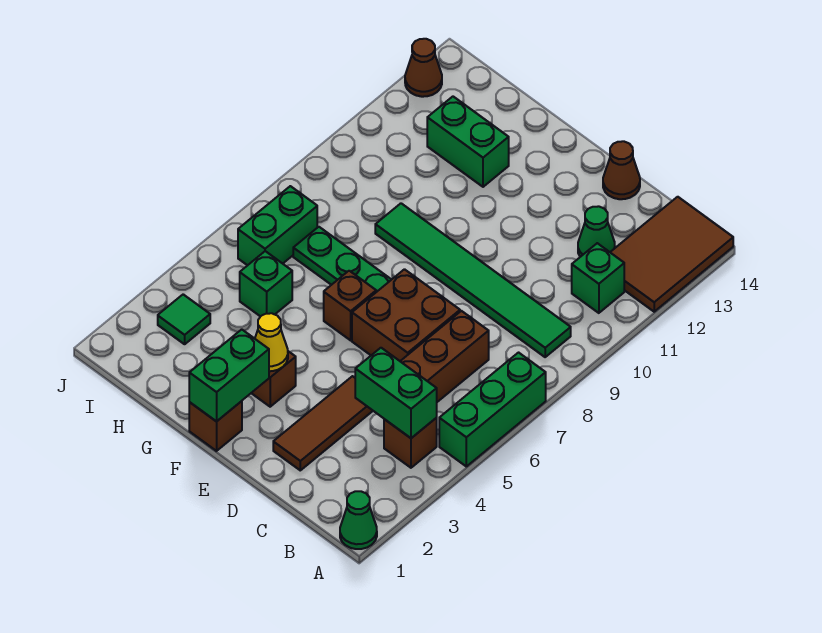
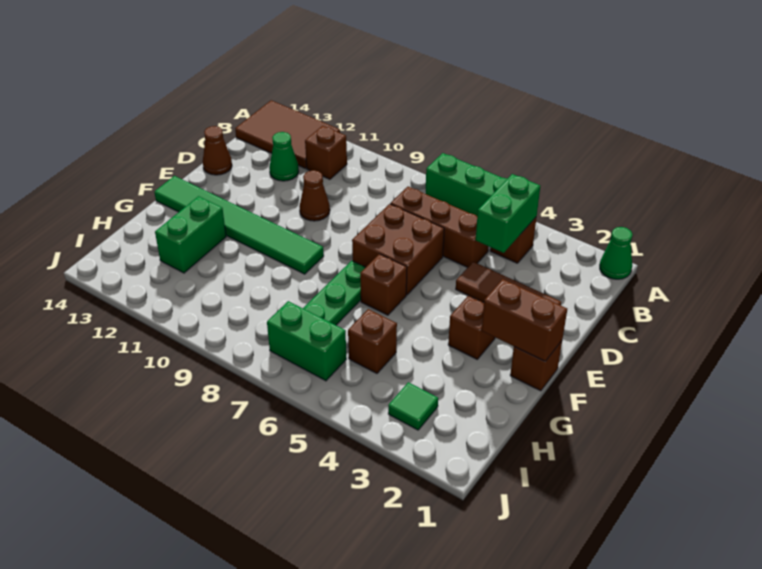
green 1x6 tile [375,203,571,357] -> green 1x6 tile turned to [154,176,324,274]
green 1x1 brick [572,243,624,313] -> brown 1x1 brick [305,126,347,179]
green 1x2 brick [189,329,269,422] -> brown 1x2 brick [482,279,567,361]
yellow 1x1 cone [255,313,288,371] -> none
green 1x1 brick [240,251,292,316] -> brown 1x1 brick [348,309,397,373]
brown 1x1 cone [405,39,442,97] -> brown 1x1 cone moved to [299,170,330,221]

